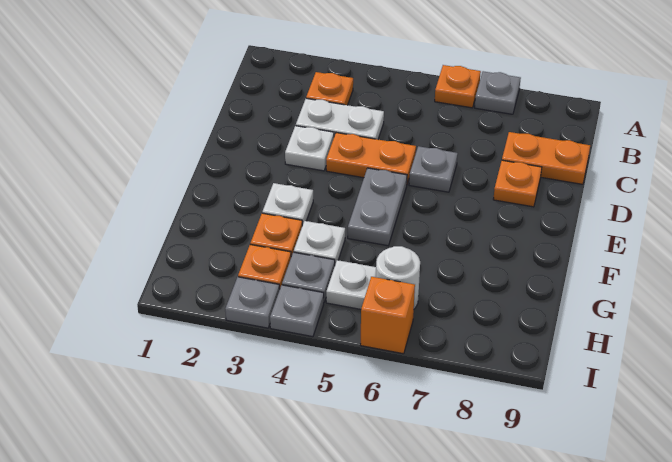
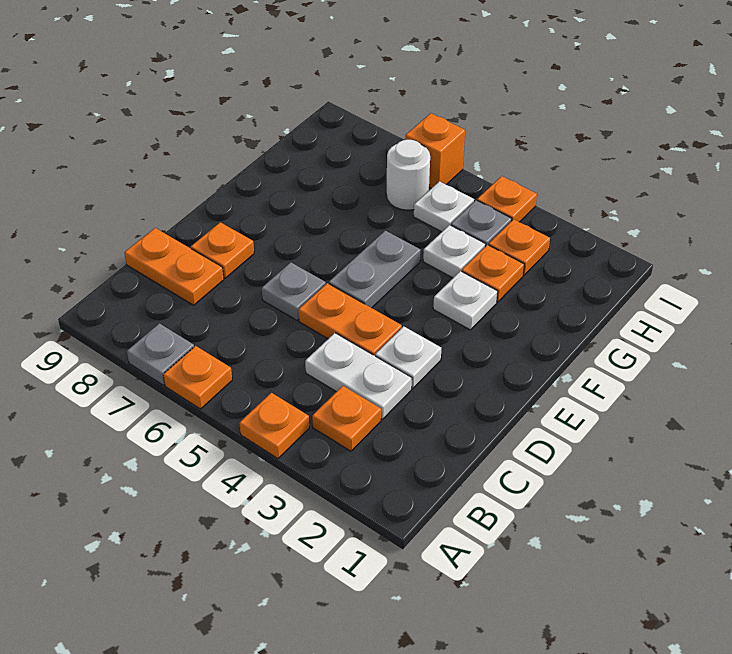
none -> orange 1x1 plate [239,393,309,459]
grey 1x1 plate [225,277,280,328] -> none
grey 1x1 plate [270,285,324,337] -> orange 1x1 plate [477,176,537,222]

